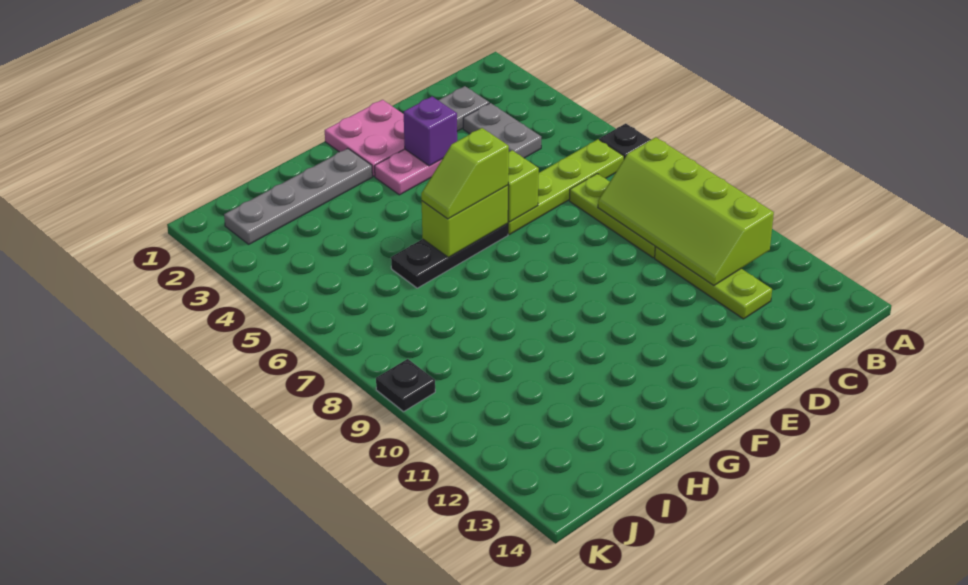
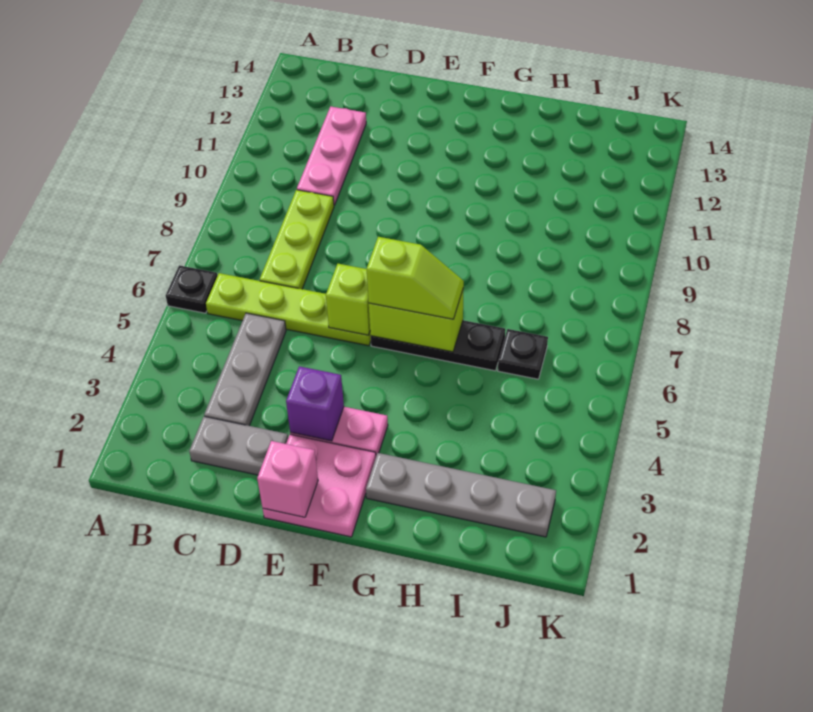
lime 2x4 slope [598,137,774,286] -> none
grey 1x2 plate [463,103,541,158] -> grey 1x3 plate [204,313,286,426]
lime 1x3 plate [655,247,772,319] -> pink 1x3 plate [297,106,366,205]
none -> pink 1x1 brick [257,441,318,517]
black 1x1 plate [376,359,435,412] -> black 1x1 plate moved to [498,329,548,379]

